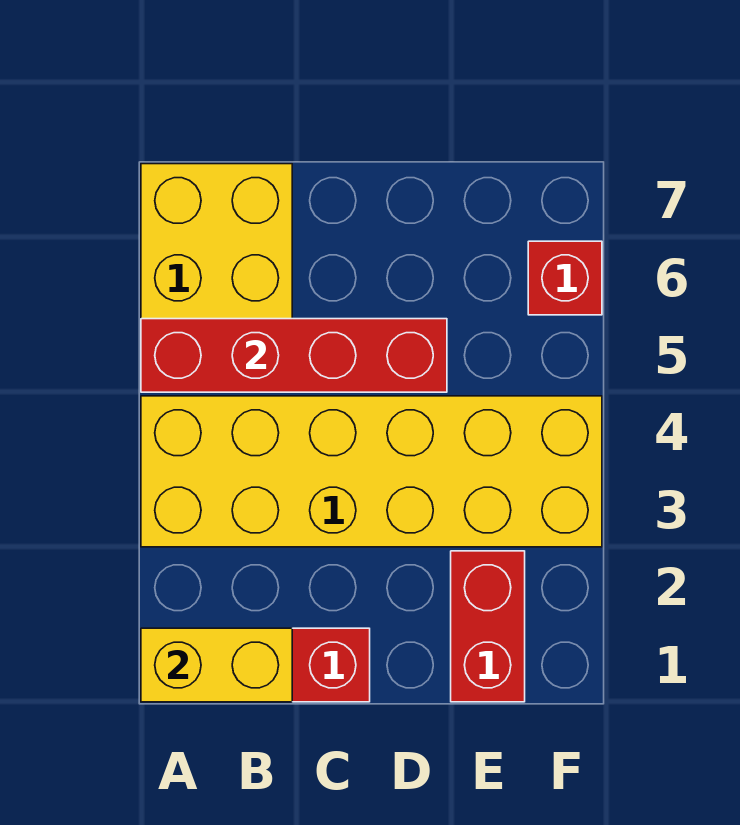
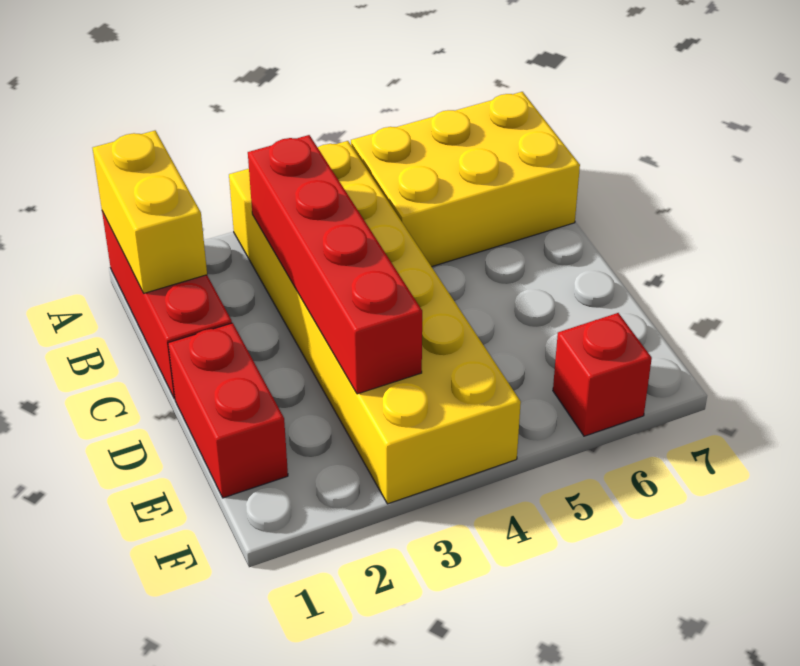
red 1x4 brick [141,319,447,392] -> red 1x4 brick moved to [248,135,422,394]
red 1x2 brick [451,551,525,702] -> red 1x2 brick turned to [168,323,288,498]

